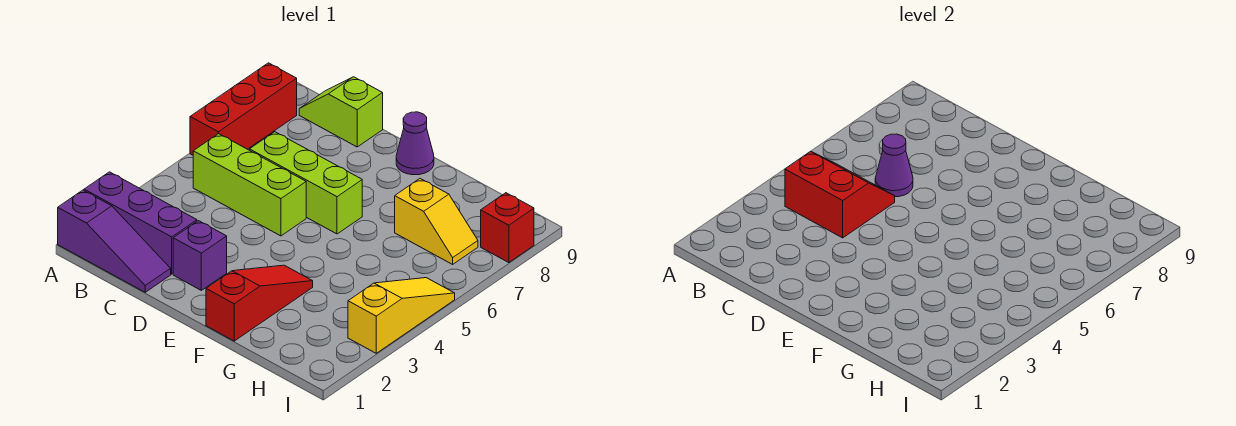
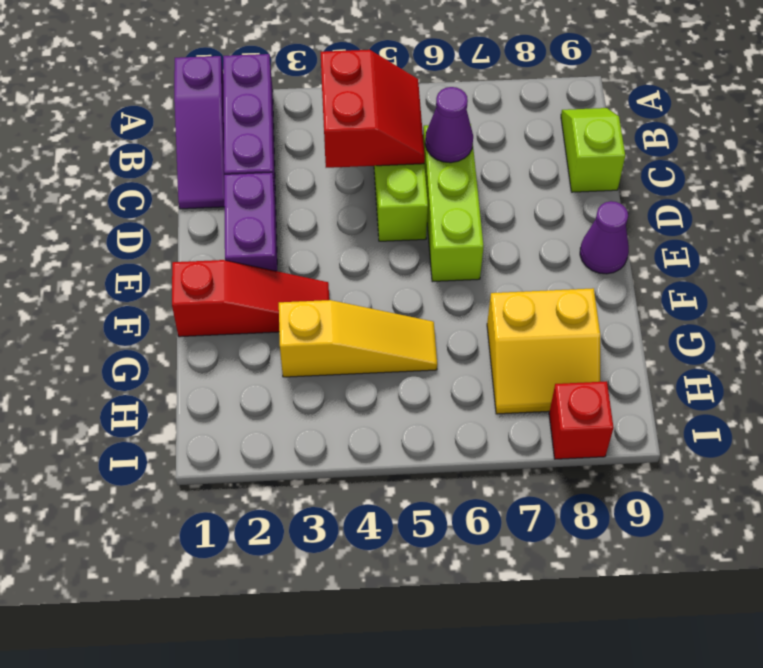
red 1x3 brick [190,63,297,155] -> none
purple 1x1 brick [173,221,227,290] -> purple 1x2 brick [224,172,277,271]
yellow 1x2 slope [395,179,478,264] -> yellow 2x2 slope [487,288,600,414]
yellow 1x3 slope [348,278,455,353] -> yellow 1x3 slope moved to [279,300,437,377]

